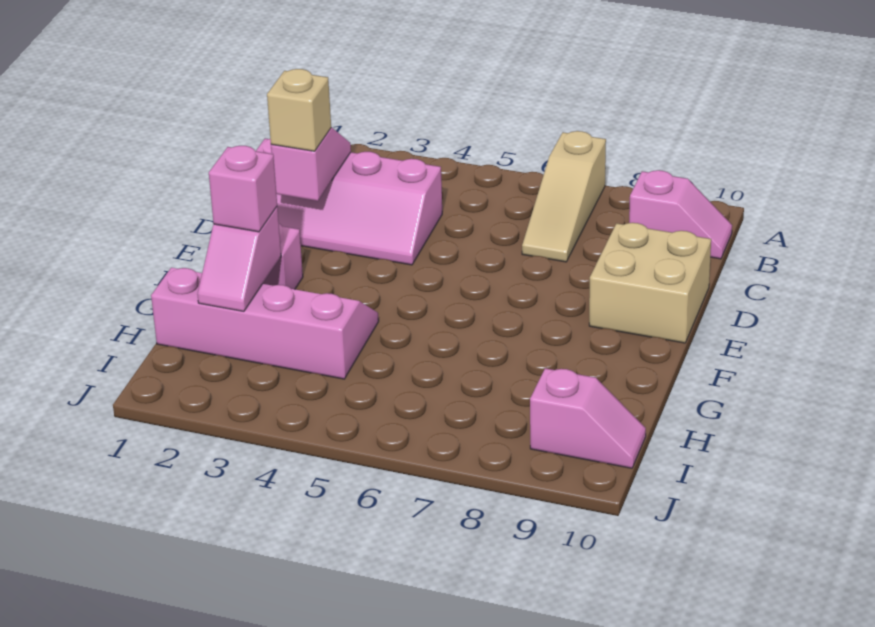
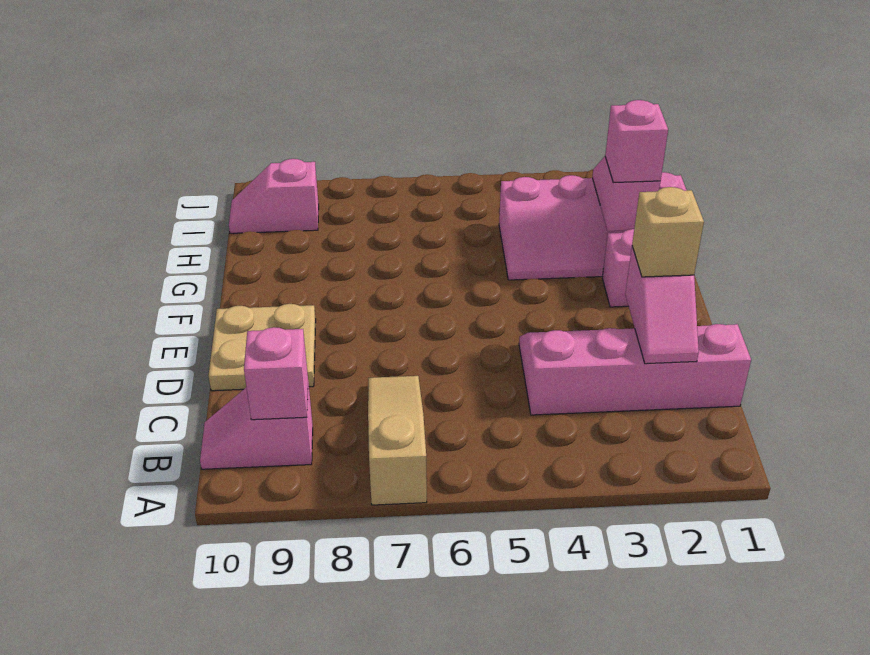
none -> pink 1x1 brick [244,327,308,420]
tan 2x2 brick [589,223,711,343] -> tan 2x2 plate [208,304,316,391]

